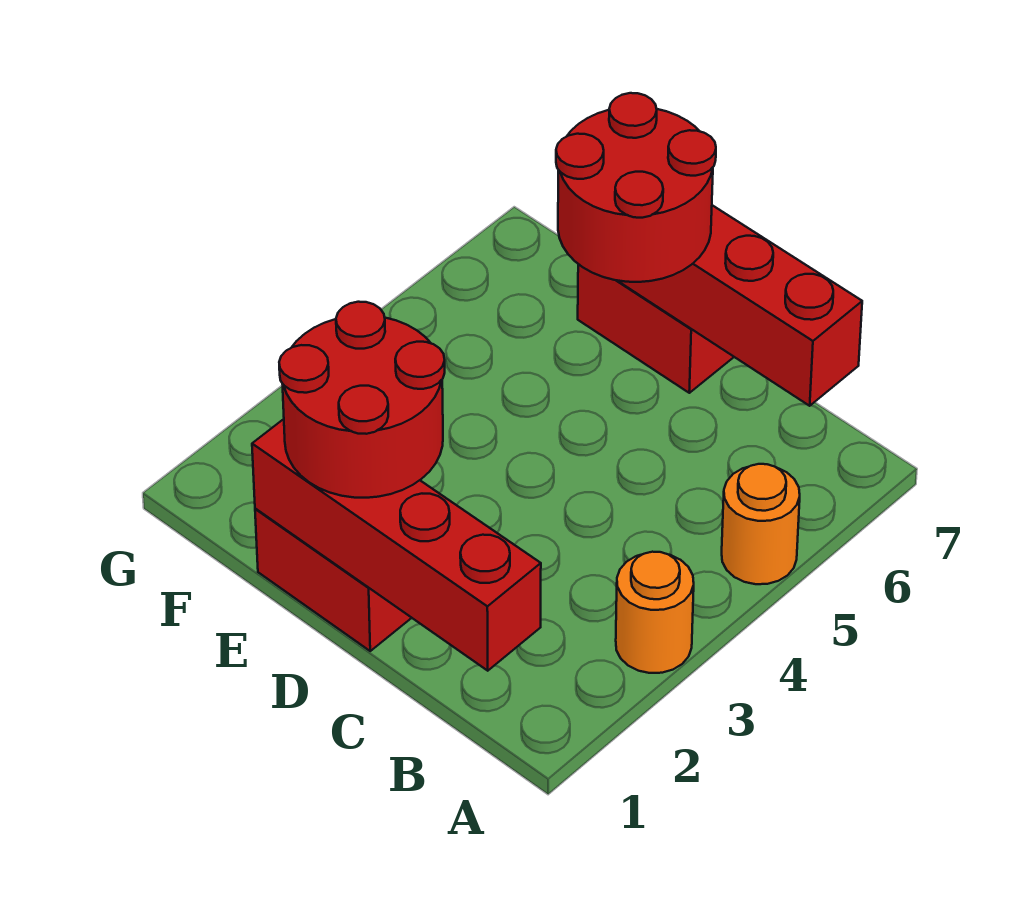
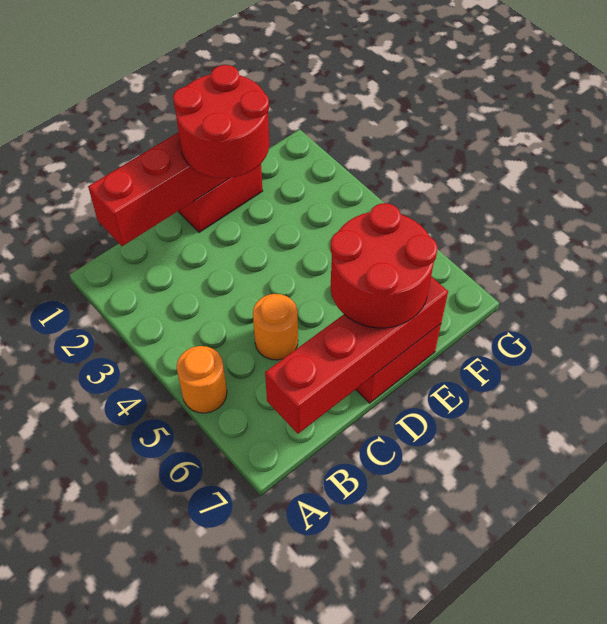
orange 1x1 round brick [616,552,694,673] -> orange 1x1 round brick moved to [253,294,298,360]

